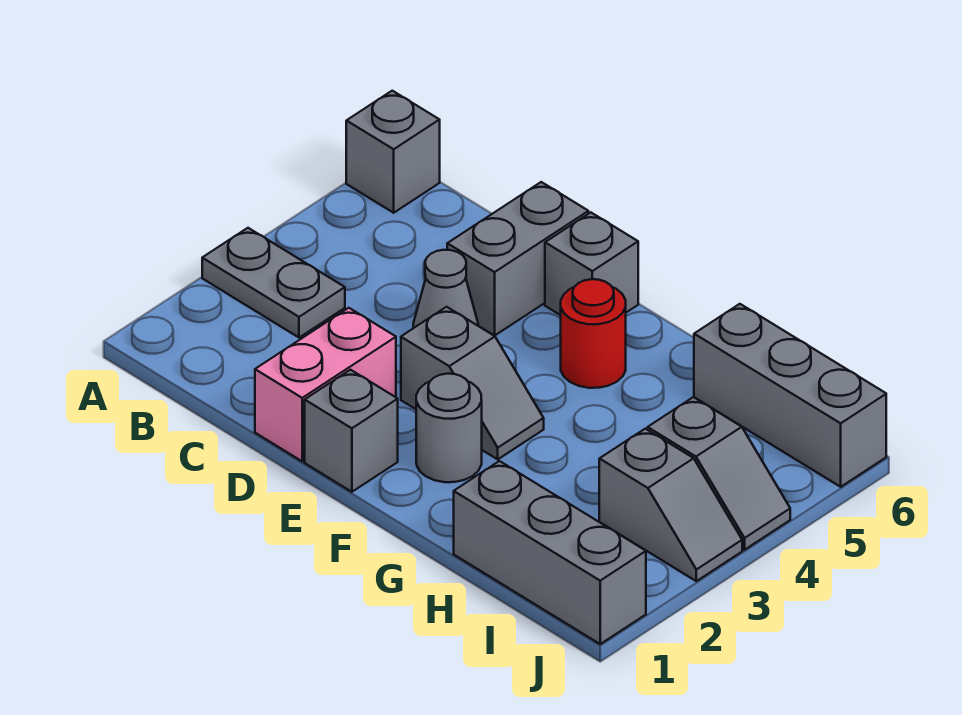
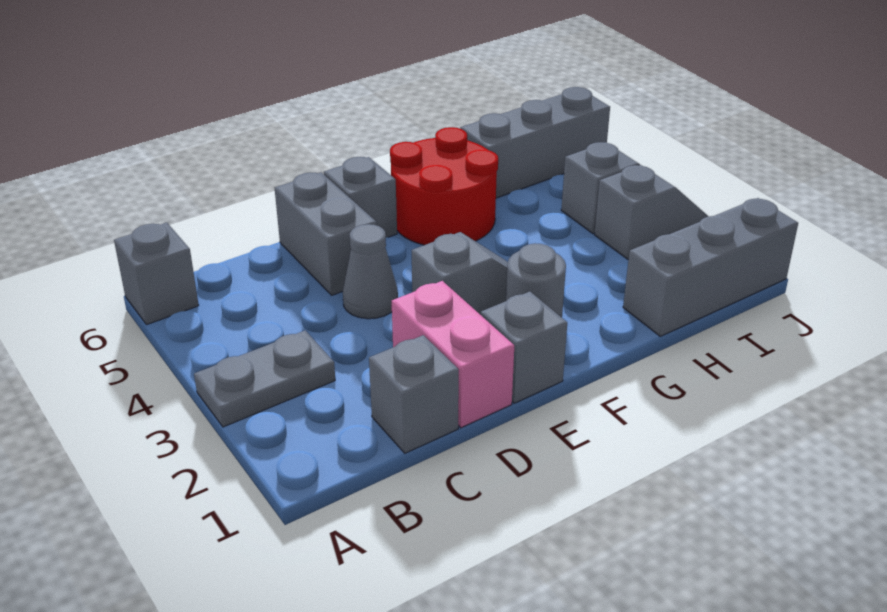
none -> grey 1x1 brick [369,335,459,453]
red 1x1 round brick [561,279,626,388] -> red 2x2 round brick [390,127,498,245]

